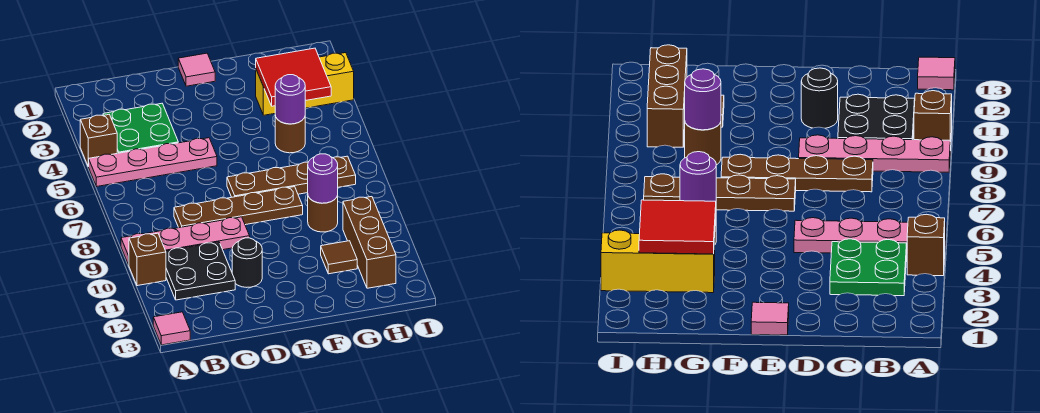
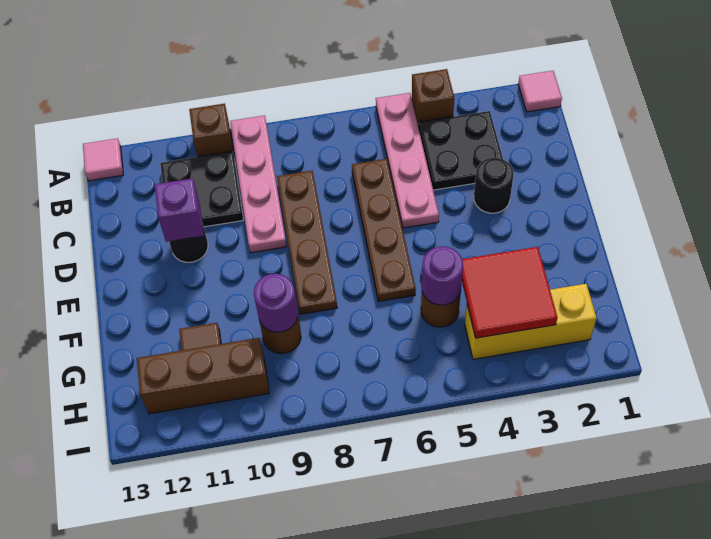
green 2x2 plate [103,103,178,153] -> black 2x2 plate [419,111,503,190]
none -> black 1x1 round brick [474,158,514,213]
none -> purple 1x1 brick [155,178,204,242]
pink 1x1 tile [178,53,215,86] -> pink 1x1 tile moved to [518,71,562,112]
brown 1x4 plate [227,156,356,197] -> brown 1x4 plate moved to [352,159,416,301]
yellow 1x3 brick [256,53,354,115] -> yellow 1x3 brick turned to [465,284,597,359]

